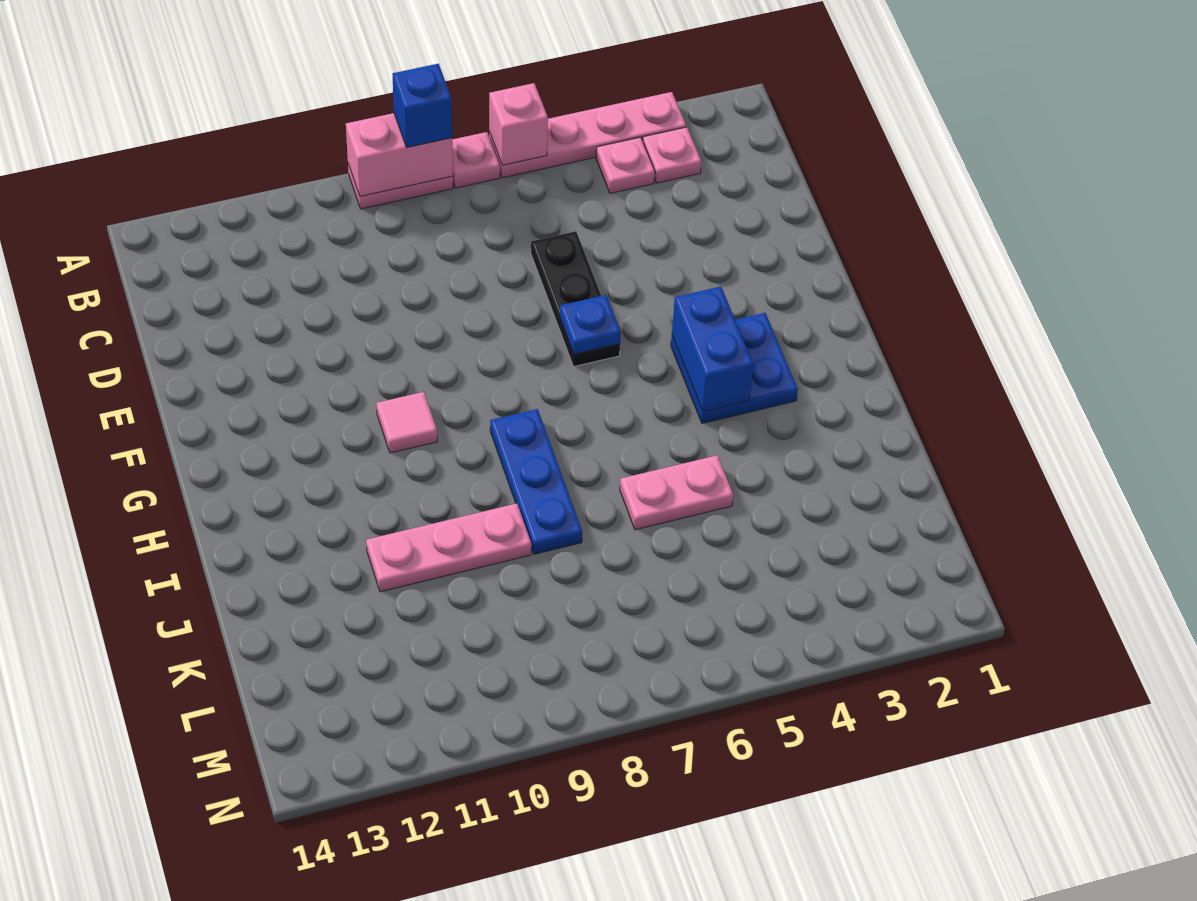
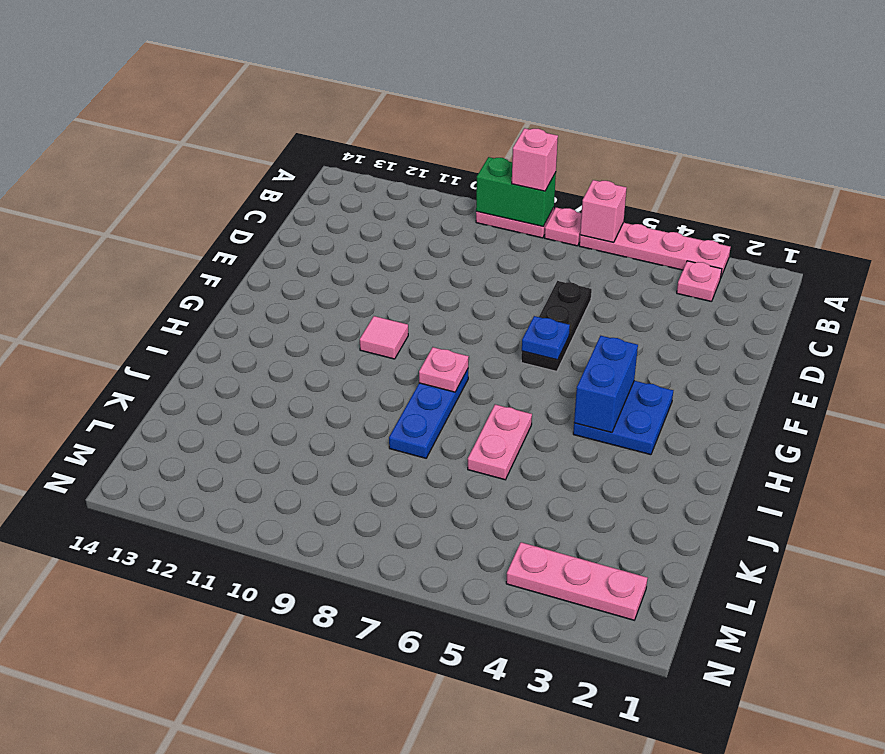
pink 1x2 brick [346,113,453,196] -> green 1x2 brick [476,157,556,226]
blue 1x1 brick [392,64,452,147] -> pink 1x1 brick [512,128,558,191]
pink 1x1 plate [596,137,655,193] -> pink 1x1 plate moved to [419,347,469,392]
pink 1x2 plate [620,455,733,530] -> pink 1x2 plate turned to [468,404,532,480]
pink 1x3 plate [366,504,532,592] -> pink 1x3 plate moved to [506,542,648,620]

